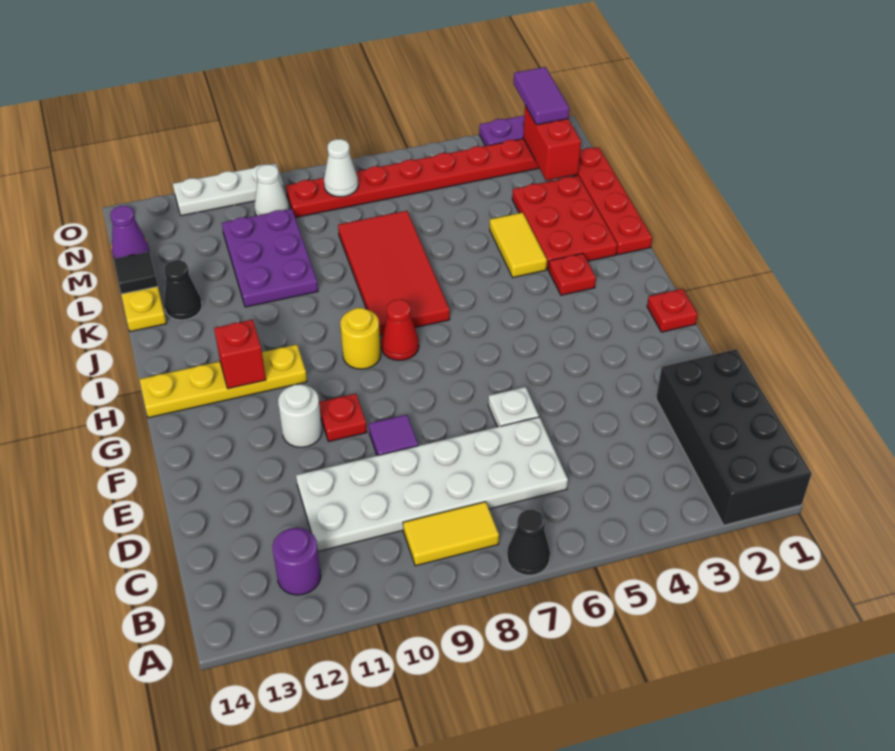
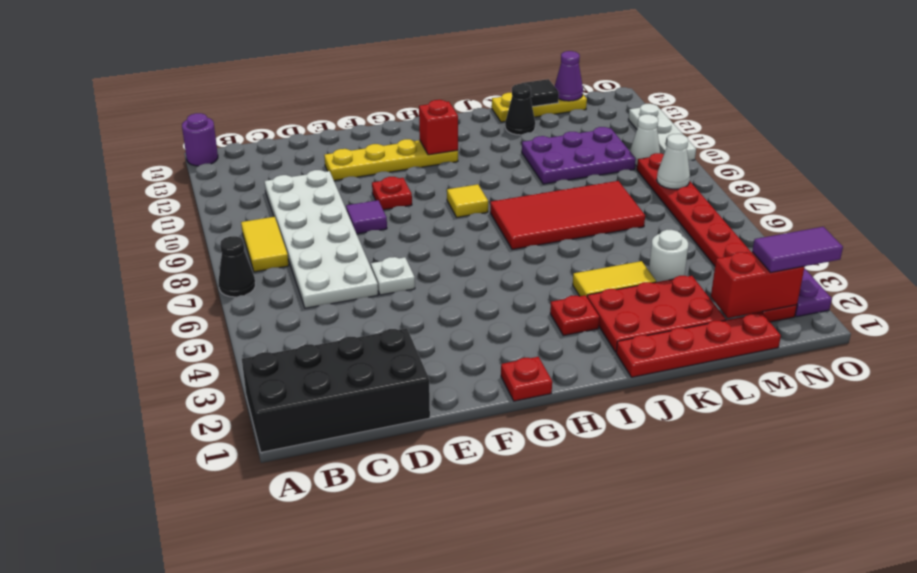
purple 1x1 round brick [273,528,321,595] -> purple 1x1 round brick moved to [182,113,218,166]
white 1x1 round brick [278,384,322,447] -> white 1x1 round brick moved to [649,230,688,282]
red 1x1 cone [381,299,419,361] -> none
yellow 1x1 round brick [340,308,381,369] -> yellow 1x1 tile [447,184,488,217]
yellow 1x4 plate [139,345,307,418] -> yellow 1x4 plate turned to [324,139,458,181]

